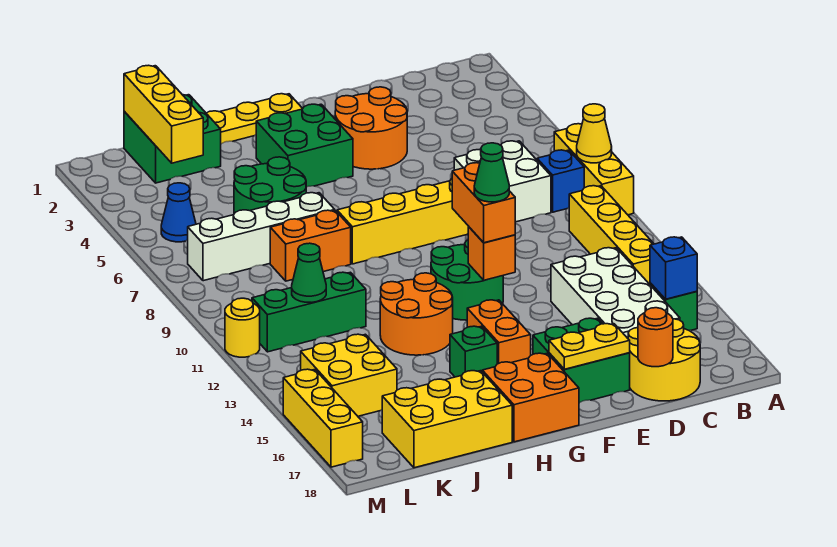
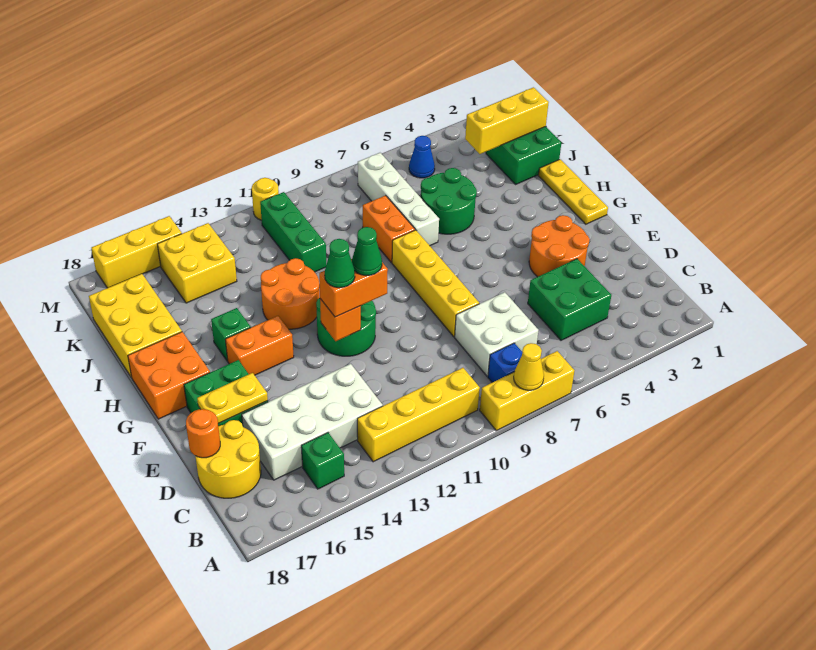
blue 1x1 brick [650,237,697,299] -> none
yellow 1x2 plate [549,324,630,369] -> yellow 1x2 plate turned to [197,373,268,424]
green 2x2 brick [256,104,353,187] -> green 2x2 brick moved to [528,259,611,340]
green 1x1 cone [292,243,326,302] -> green 1x1 cone moved to [352,227,382,276]

